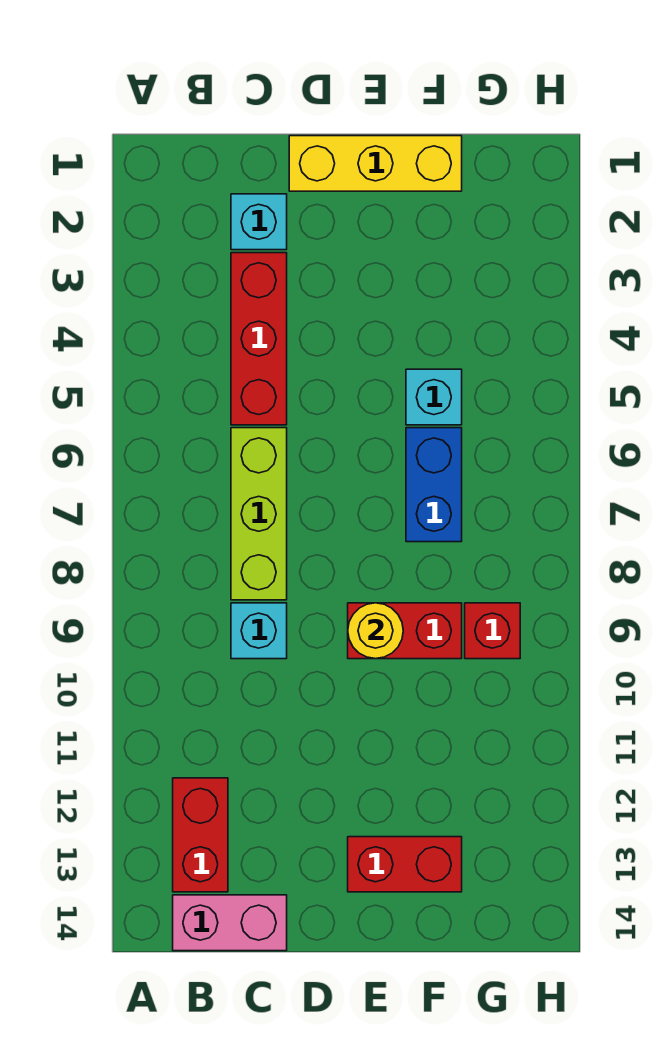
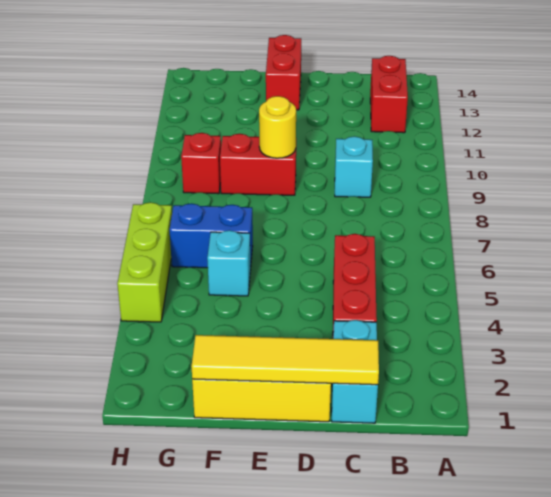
pink 1x2 brick [173,895,287,951] -> none
none -> yellow 1x4 tile [192,335,379,385]
cyan 1x1 brick [231,194,287,250] -> cyan 1x2 brick [332,320,378,423]
lime 1x3 brick [231,428,287,600] -> lime 1x3 brick moved to [117,202,172,322]
red 1x2 brick [348,837,462,892] -> red 1x2 brick turned to [266,35,301,110]
blue 1x2 brick [406,428,462,542] -> blue 1x2 brick turned to [170,203,253,268]

